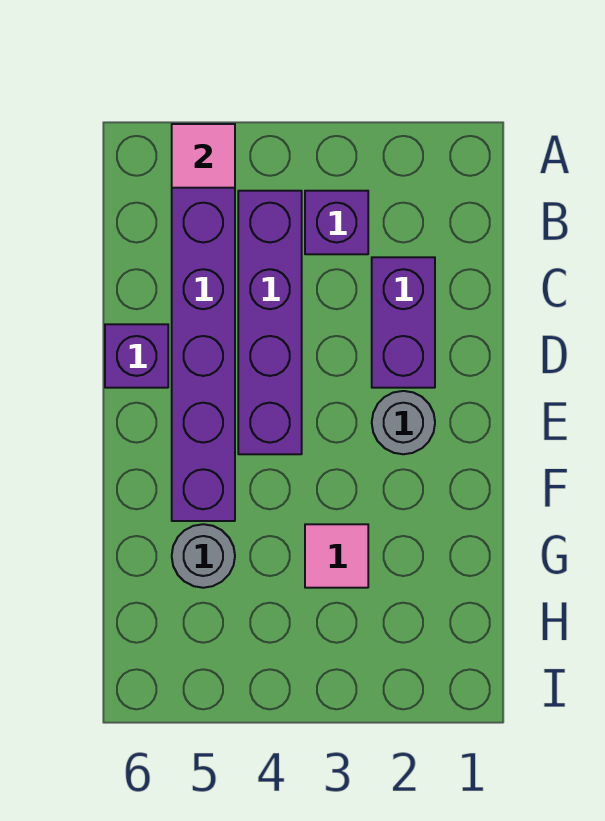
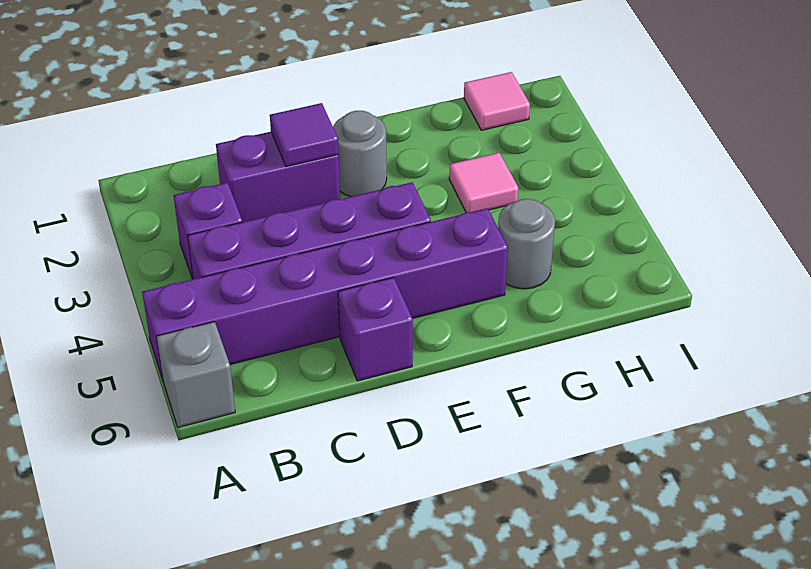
pink 1x1 tile [172,124,235,188] -> pink 1x1 tile moved to [464,72,530,130]
none -> grey 1x1 brick [156,322,235,427]
none -> purple 1x1 tile [270,103,339,166]

